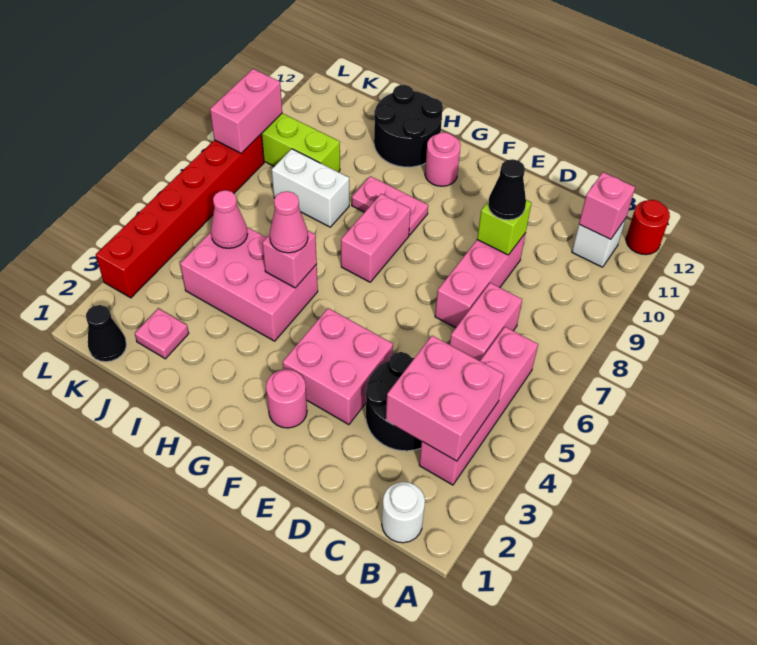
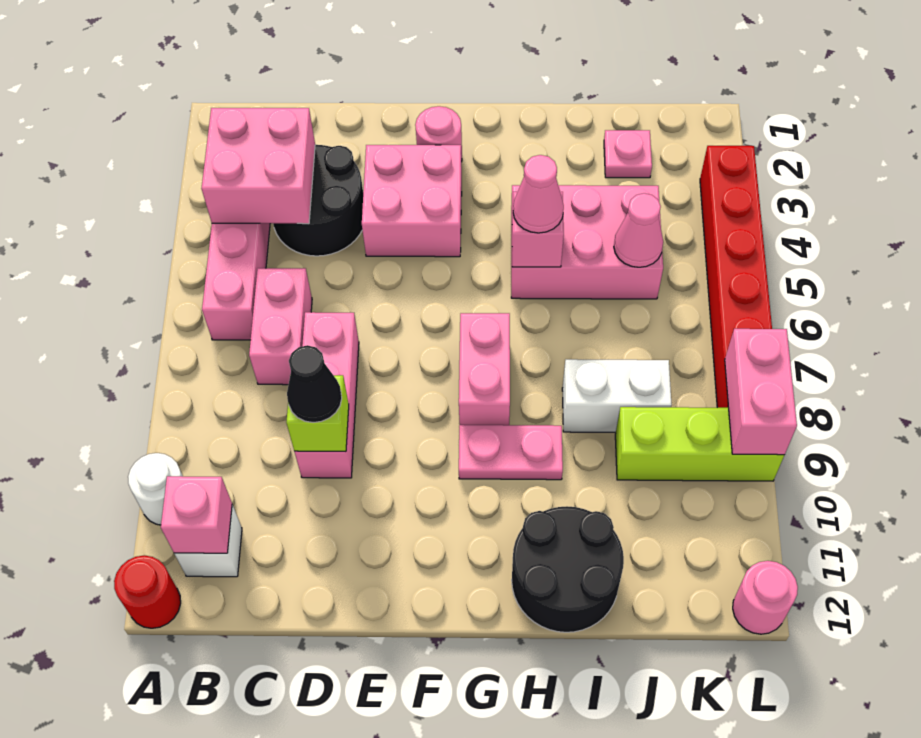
white 1x1 round brick [382,482,425,543] -> white 1x1 round brick moved to [128,453,183,525]
pink 1x1 round brick [425,132,461,186] -> pink 1x1 round brick moved to [733,561,798,634]
black 1x1 cone [86,305,126,362] -> none

